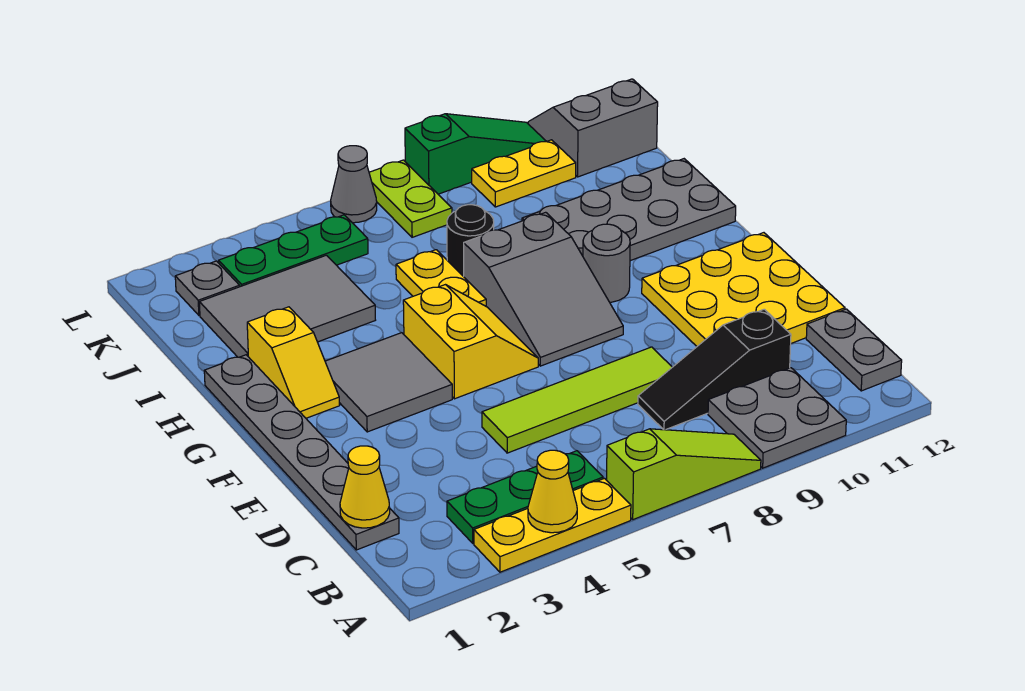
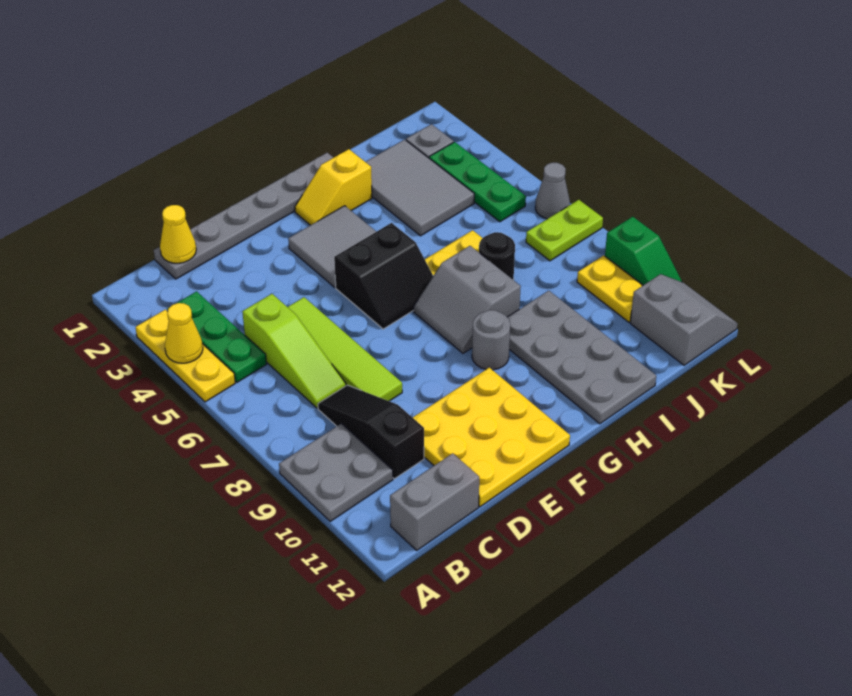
lime 1x3 slope [607,429,761,520] -> lime 1x3 slope moved to [242,294,346,408]
grey 1x2 plate [806,309,902,391] -> grey 1x2 brick [390,453,479,550]
yellow 2x2 slope [403,285,538,399] -> black 2x2 slope [334,223,433,329]
grey 2x3 slope [464,212,623,366] -> grey 2x2 slope [414,246,521,353]
green 1x3 slope [405,114,547,194] -> green 1x2 slope [605,217,682,285]

